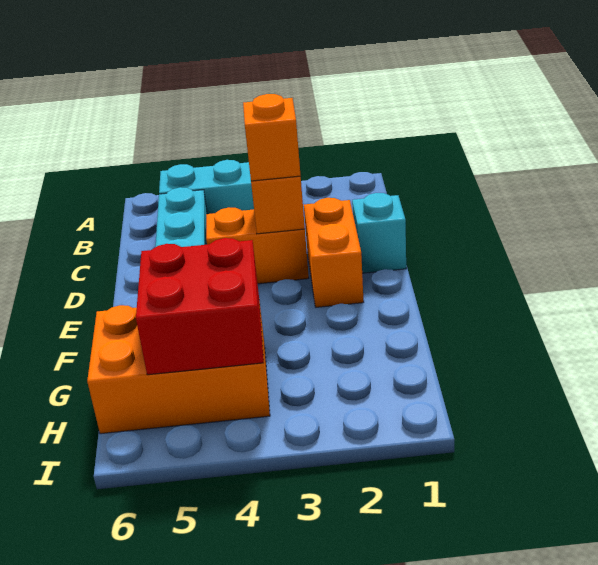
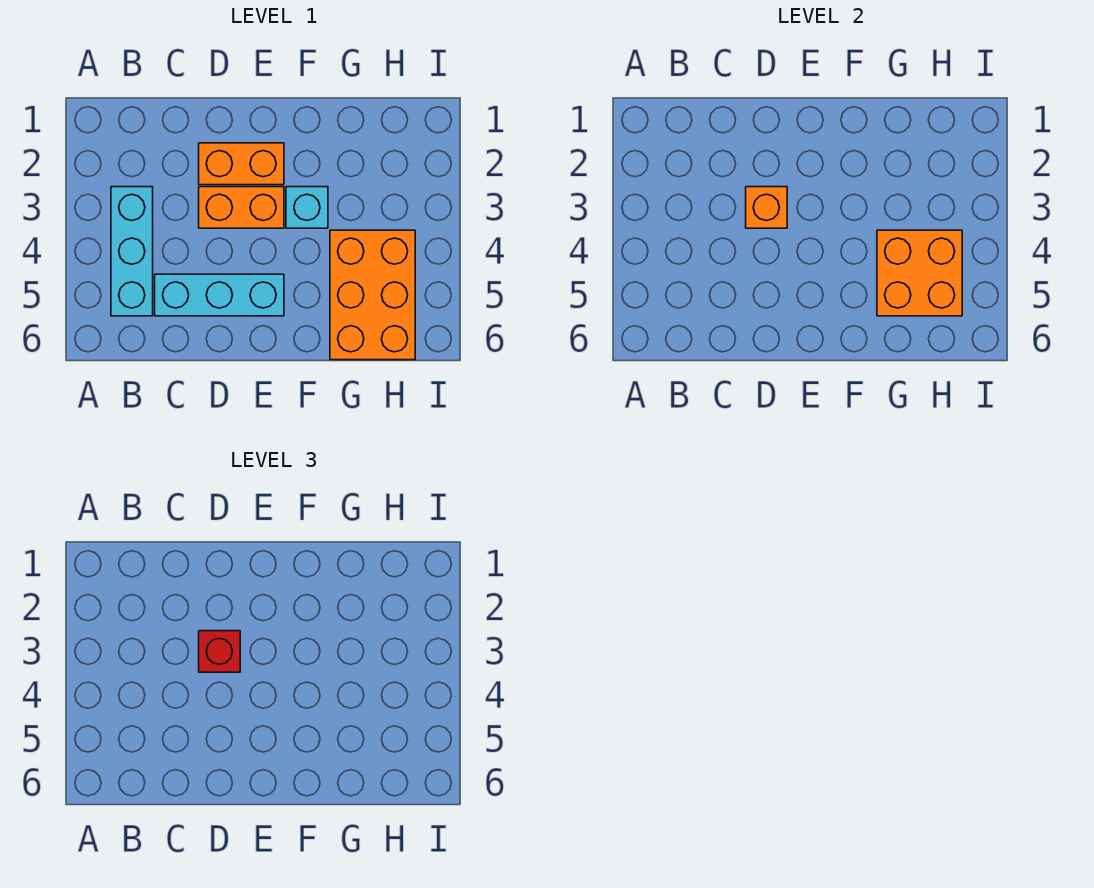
cyan 1x1 brick [352,193,406,273] -> cyan 1x1 brick moved to [286,187,328,228]
orange 1x2 brick [206,207,309,284] -> orange 1x2 brick turned to [199,187,284,228]
orange 1x1 brick [243,94,301,181] -> red 1x1 brick [199,631,240,672]
red 2x2 brick [136,238,264,375] -> orange 2x2 brick [877,230,962,316]

